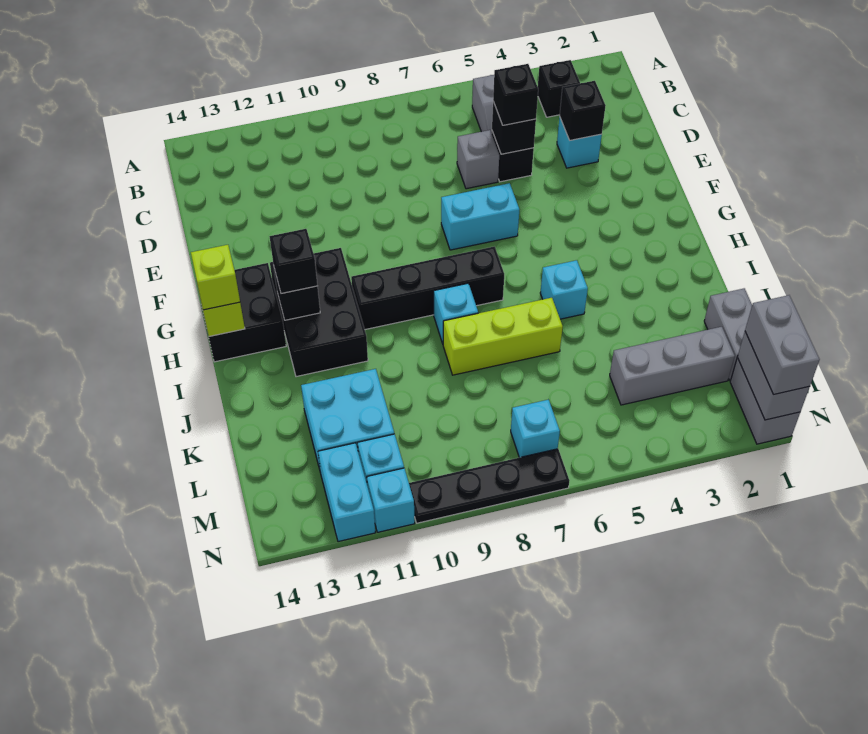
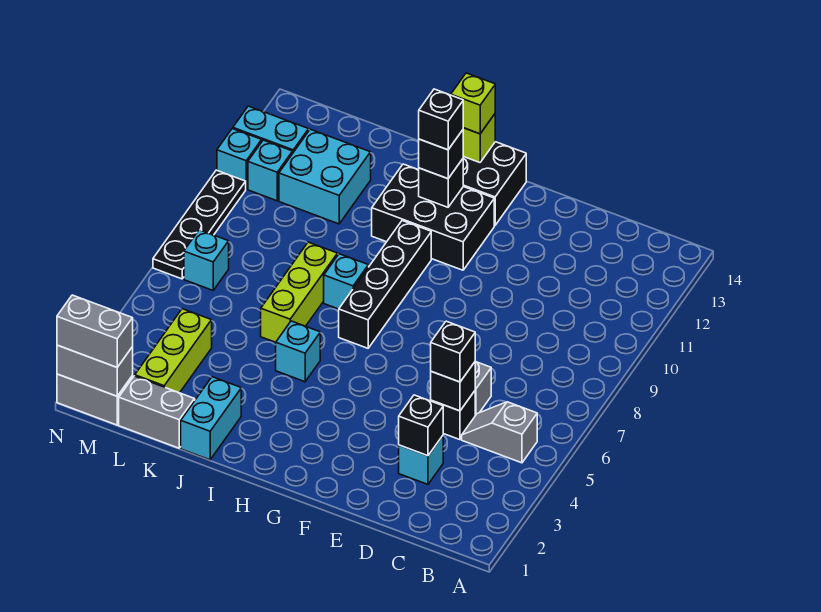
black 1x1 brick [538,60,580,117] -> black 1x1 brick moved to [419,89,463,150]
cyan 1x2 brick [441,183,519,250] -> cyan 1x2 brick moved to [181,377,241,460]
grey 1x3 brick [610,327,735,405] -> lime 1x3 brick [135,309,212,393]

